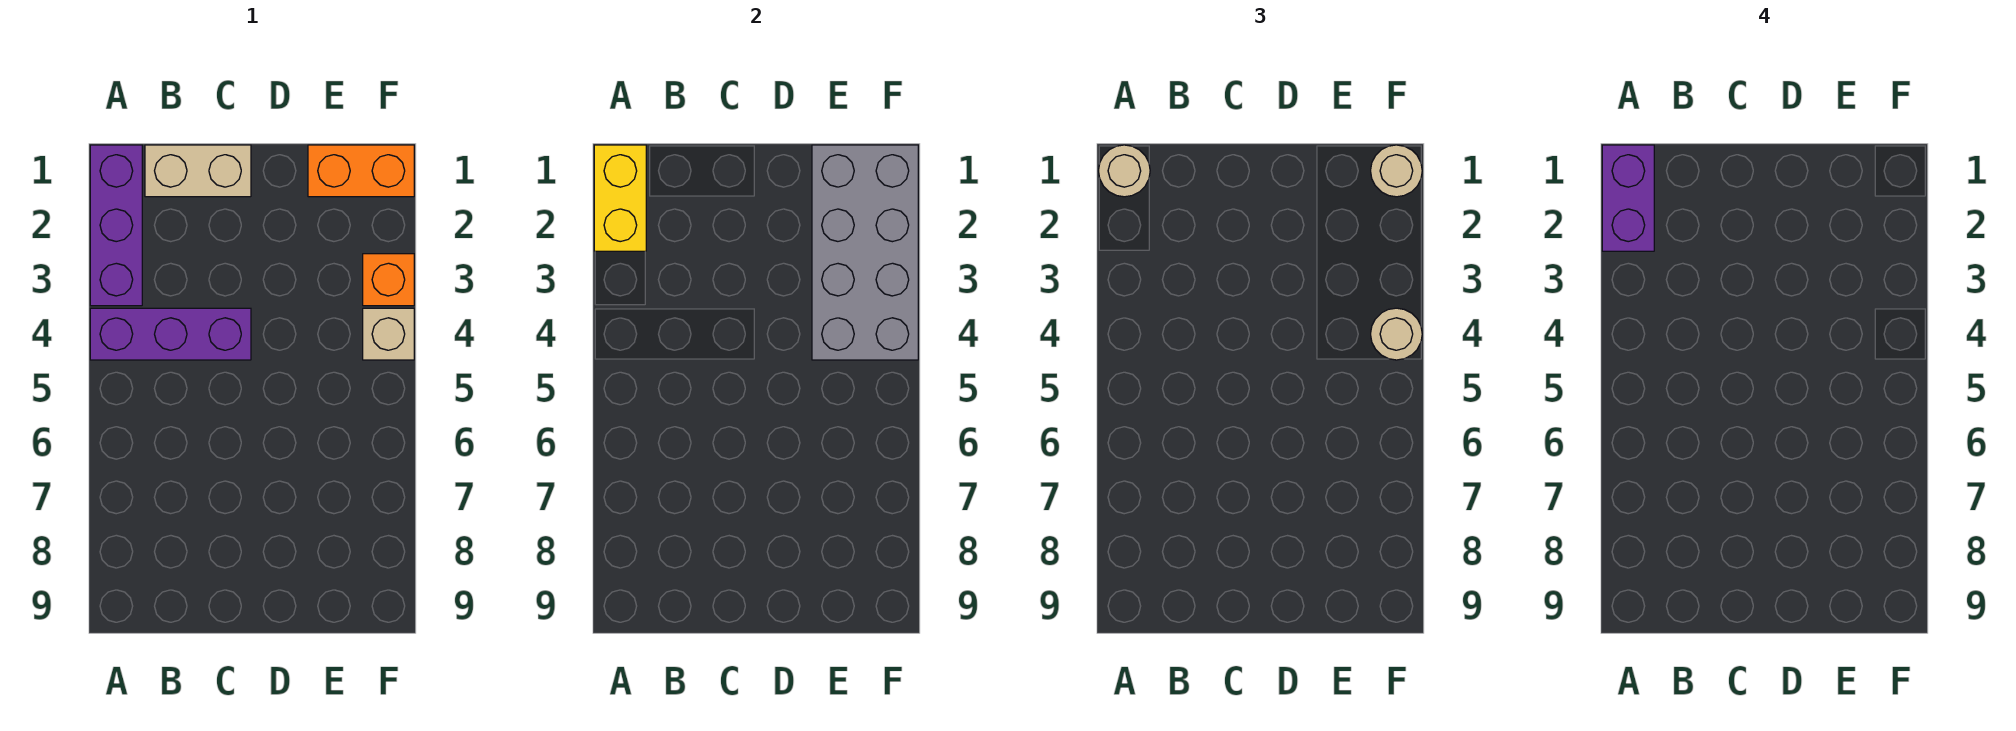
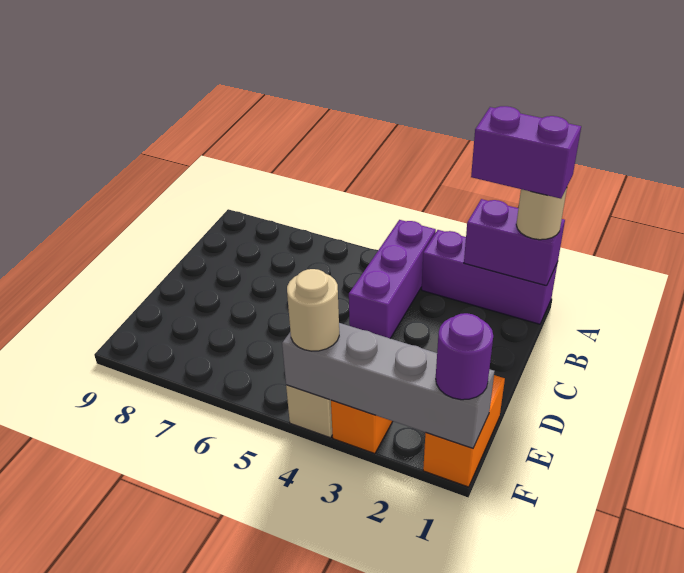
yellow 1x2 brick [594,145,646,251] -> purple 1x2 brick [464,199,565,286]
tan 1x2 brick [145,145,251,197] -> none
grey 2x4 brick [812,145,918,360] -> grey 1x4 brick [282,323,495,448]
tan 1x1 round brick [1371,145,1422,197] -> purple 1x1 round brick [436,313,493,400]

